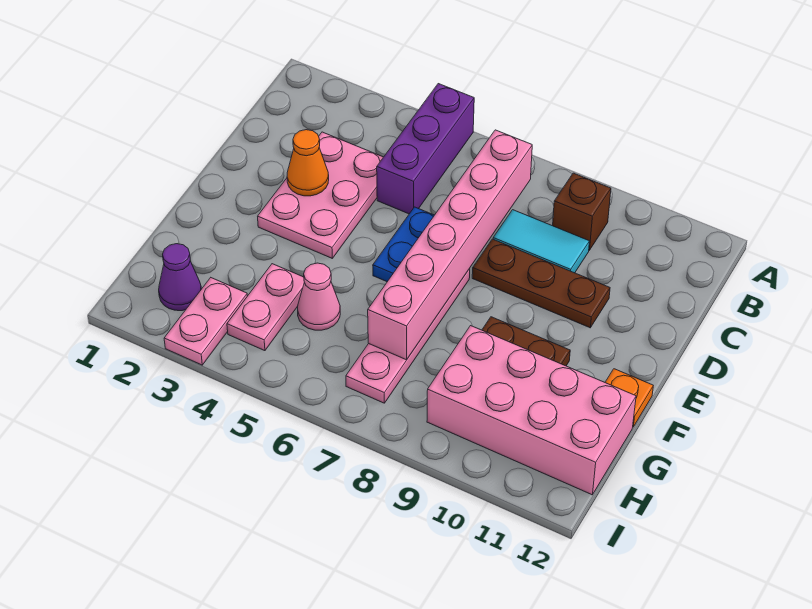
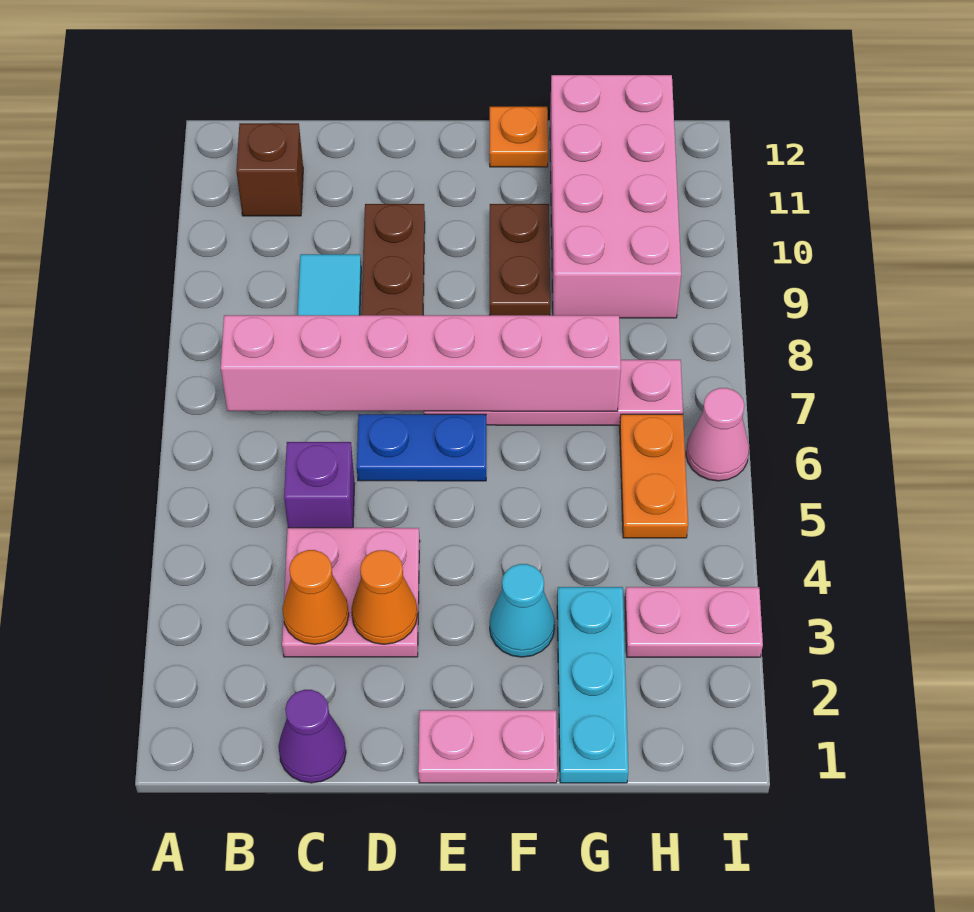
purple 1x3 brick [377,84,474,214] -> purple 1x1 brick [284,442,355,528]
brown 1x1 brick [553,173,611,250] -> brown 1x1 brick moved to [236,123,303,216]
pink 2x3 plate [258,132,383,258] -> pink 2x2 plate [282,528,420,657]
none -> orange 1x1 cone [282,550,349,644]
none -> cyan 1x1 cone [490,564,555,657]
none -> cyan 1x3 plate [557,587,628,783]
pink 1x2 plate [227,264,304,351] -> pink 1x2 plate moved to [418,710,557,783]
pink 1x1 cone [298,263,340,330] -> pink 1x1 cone moved to [686,388,749,481]
purple 1x1 cone [159,244,201,311] -> purple 1x1 cone moved to [278,690,346,783]
none -> orange 1x2 plate [620,414,688,538]

